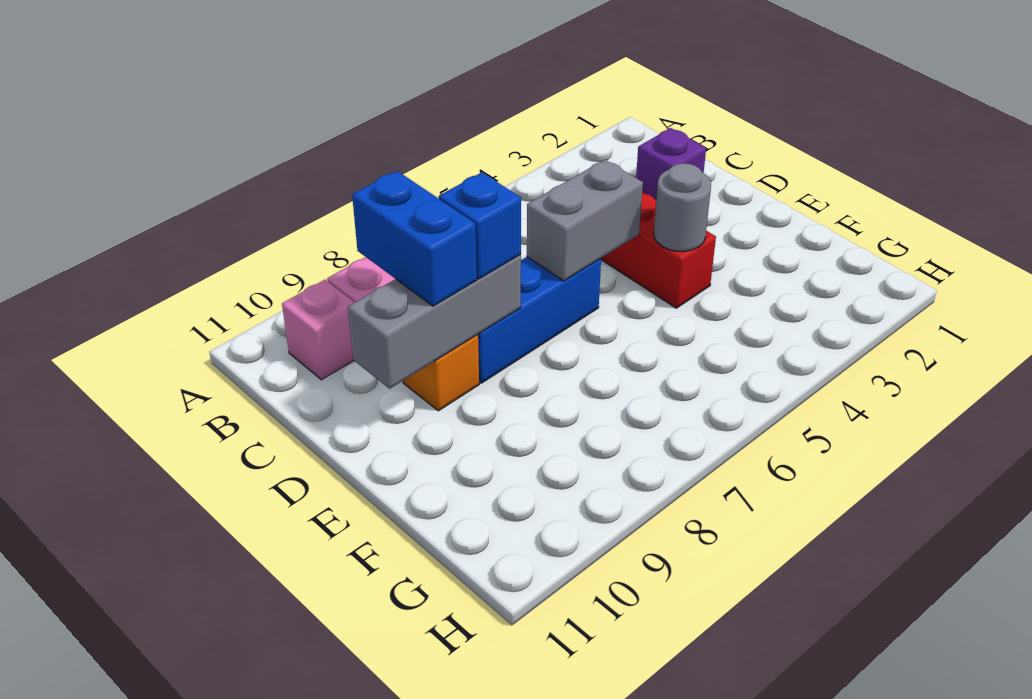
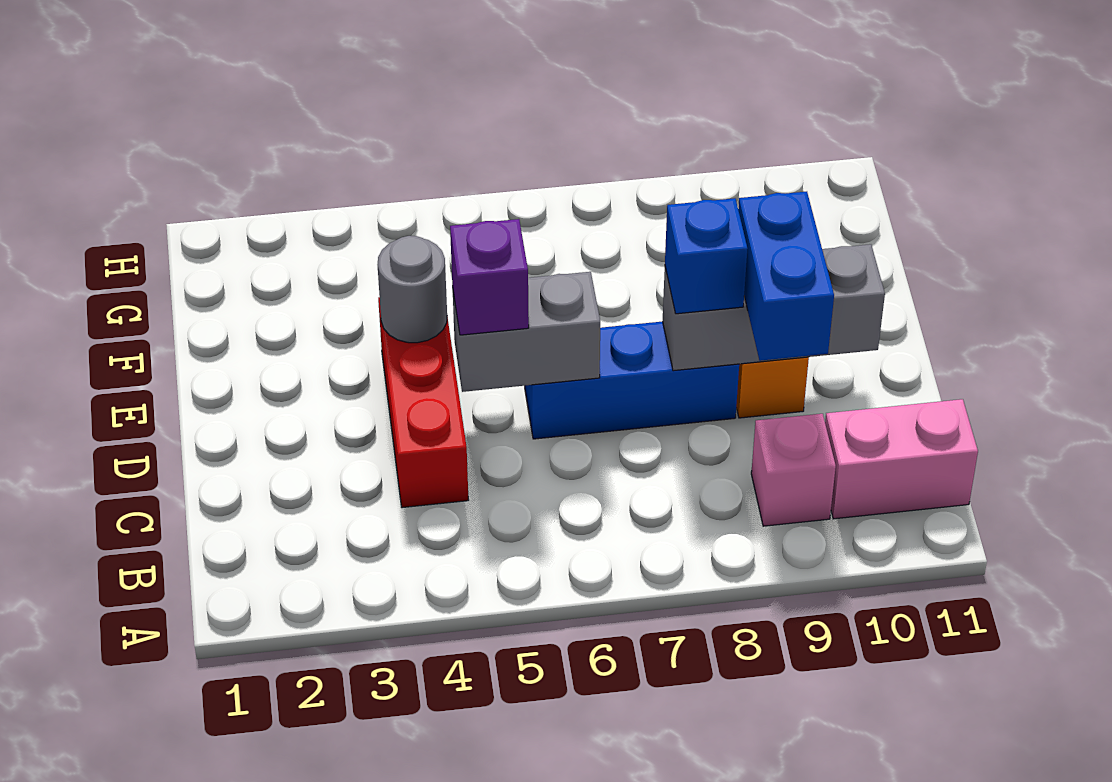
pink 1x1 brick [282,280,355,380] -> pink 1x2 brick [825,399,978,519]
purple 1x1 brick [636,128,706,200] -> purple 1x1 brick moved to [450,219,529,335]

